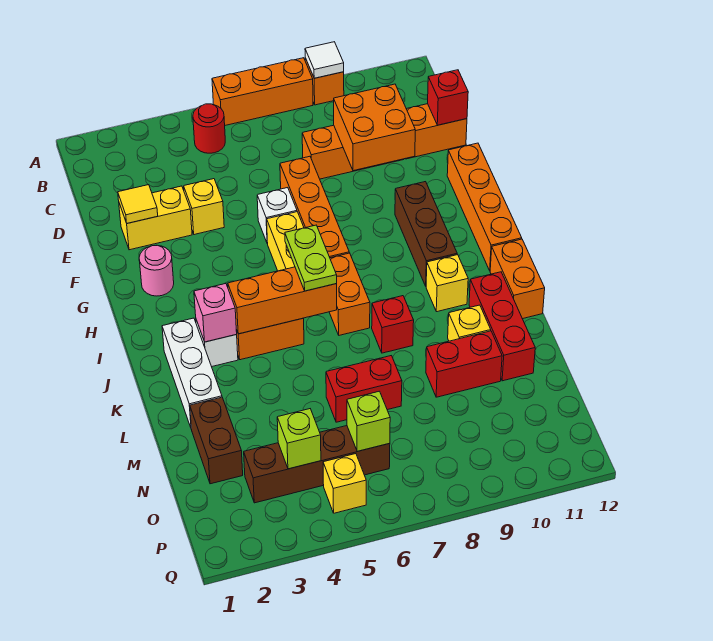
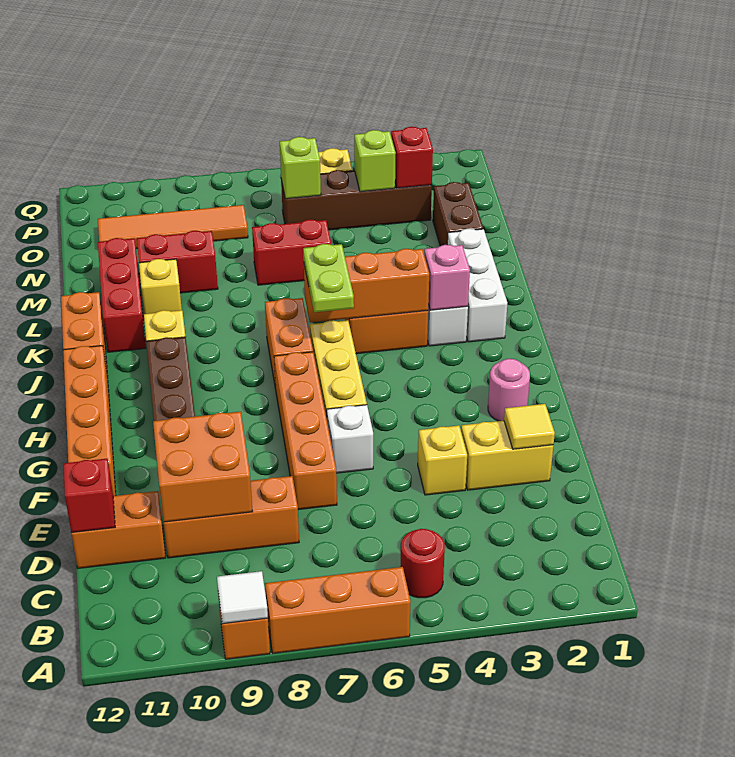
red 1x1 brick [372,296,414,353] -> red 1x1 brick moved to [391,127,433,188]
none -> orange 1x4 tile [98,205,248,249]

